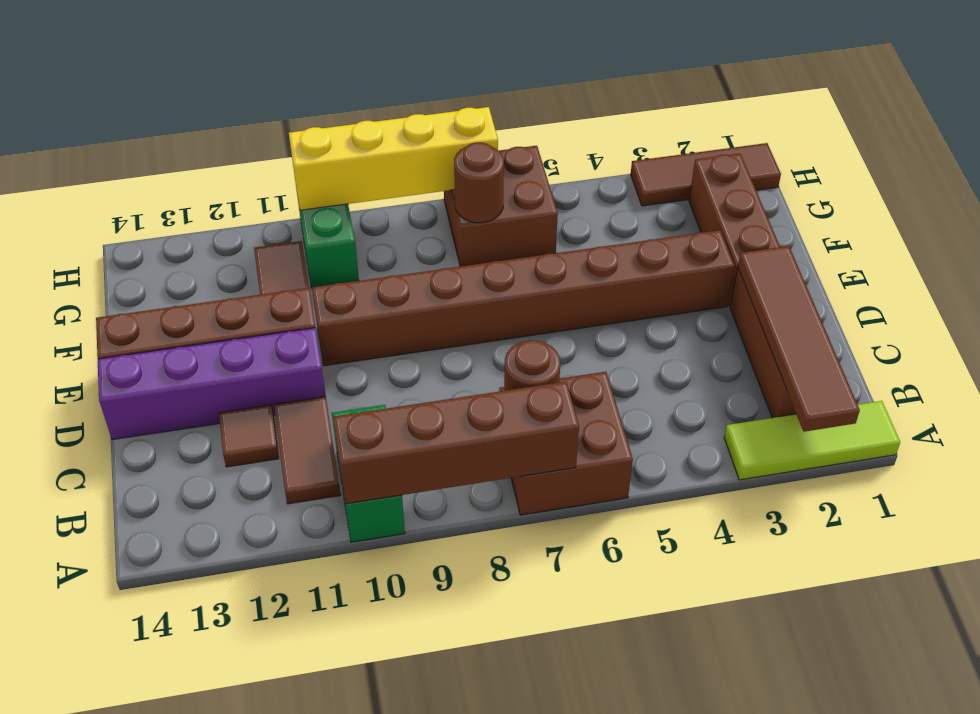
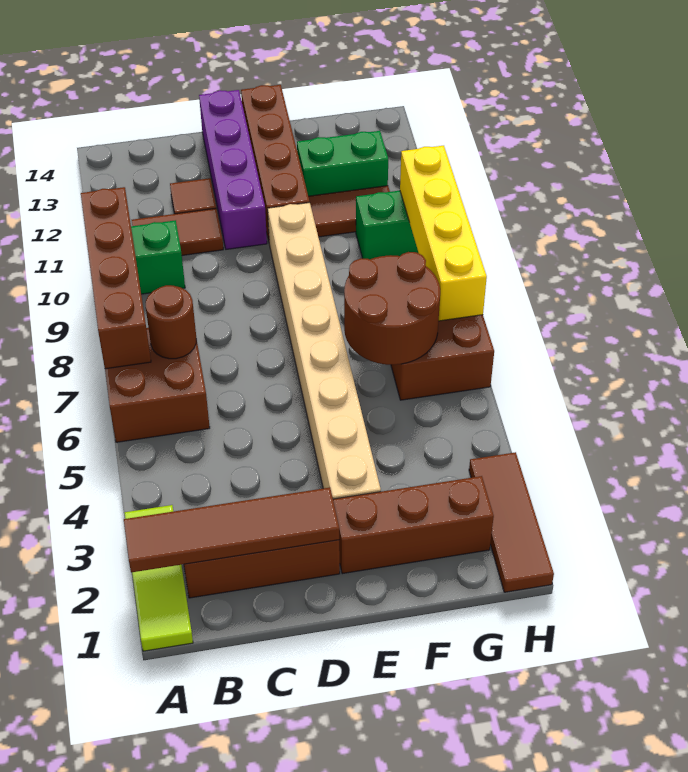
brown 1x8 brick [312,230,734,366] -> tan 1x8 brick [268,203,381,499]
none -> green 1x2 brick [297,131,388,196]
brown 1x1 round brick [454,142,504,223] -> brown 2x2 round brick [344,252,440,365]

